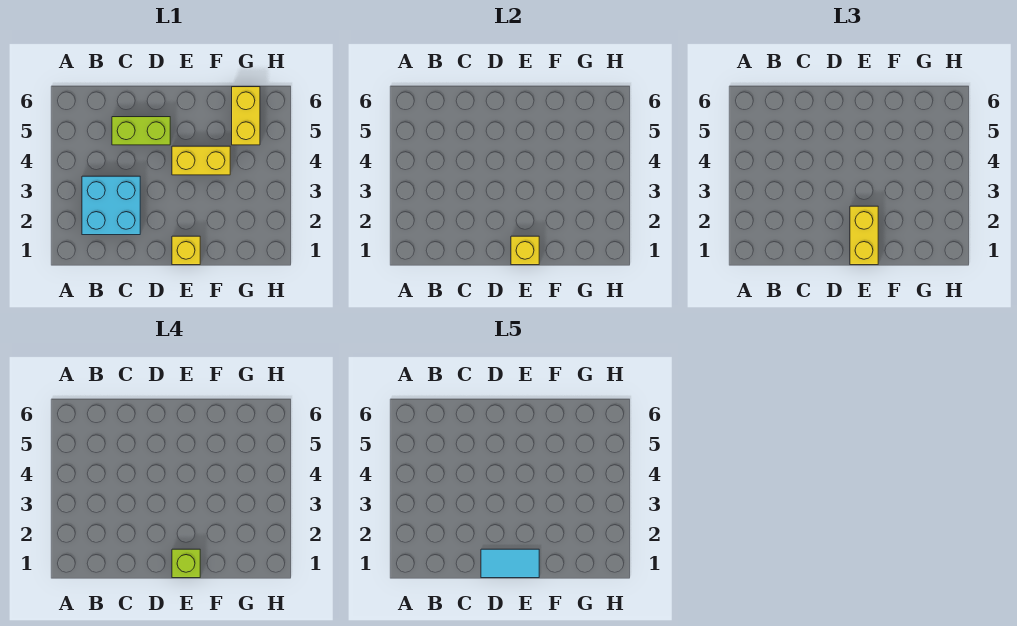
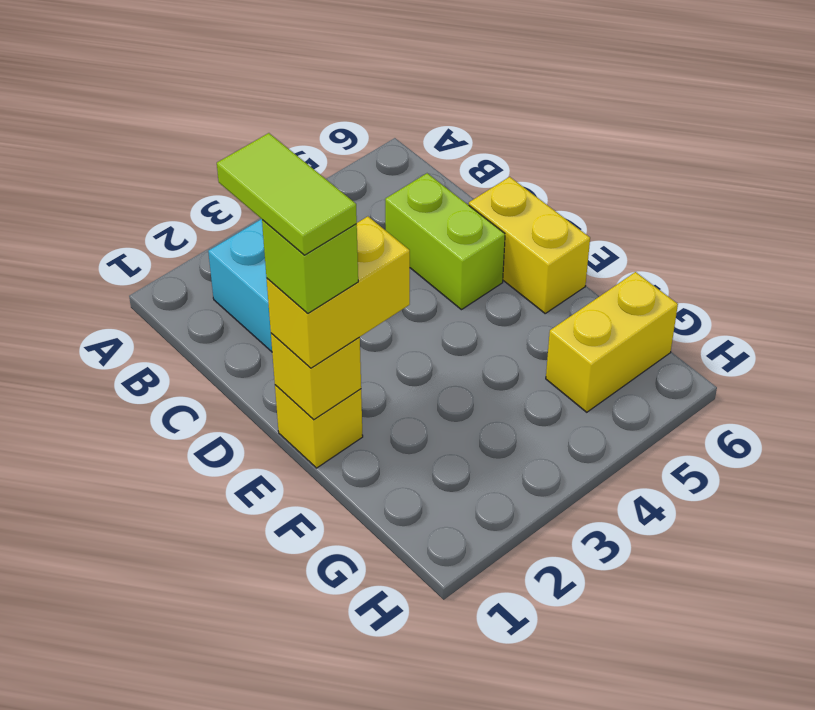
cyan 1x2 tile [481,549,539,578] -> lime 1x2 tile [217,133,357,255]
yellow 1x2 brick [172,146,230,175] -> yellow 1x2 brick moved to [469,177,590,313]

